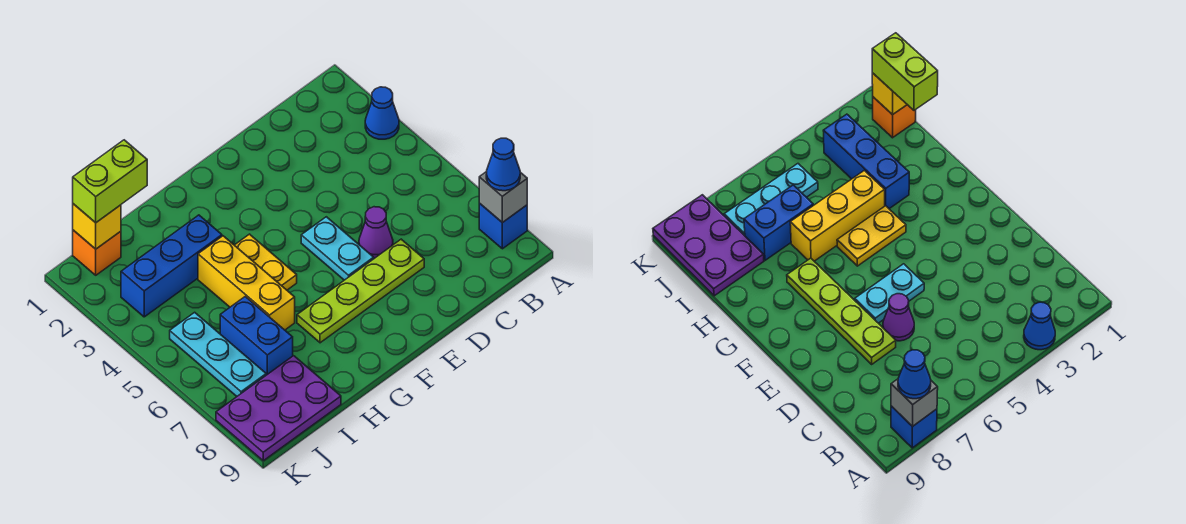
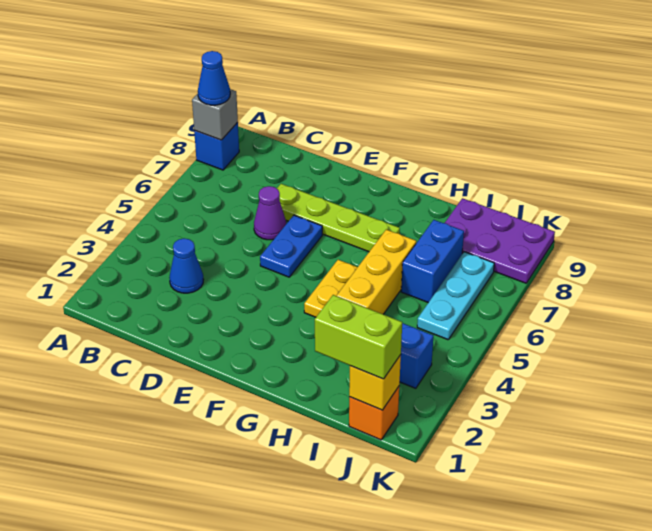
blue 1x1 cone [365,87,399,139] -> blue 1x1 cone moved to [169,238,204,293]
cyan 1x2 plate [301,217,374,280] -> blue 1x2 plate [260,215,322,277]

